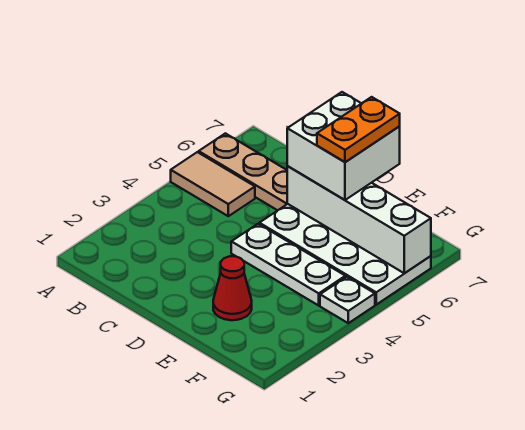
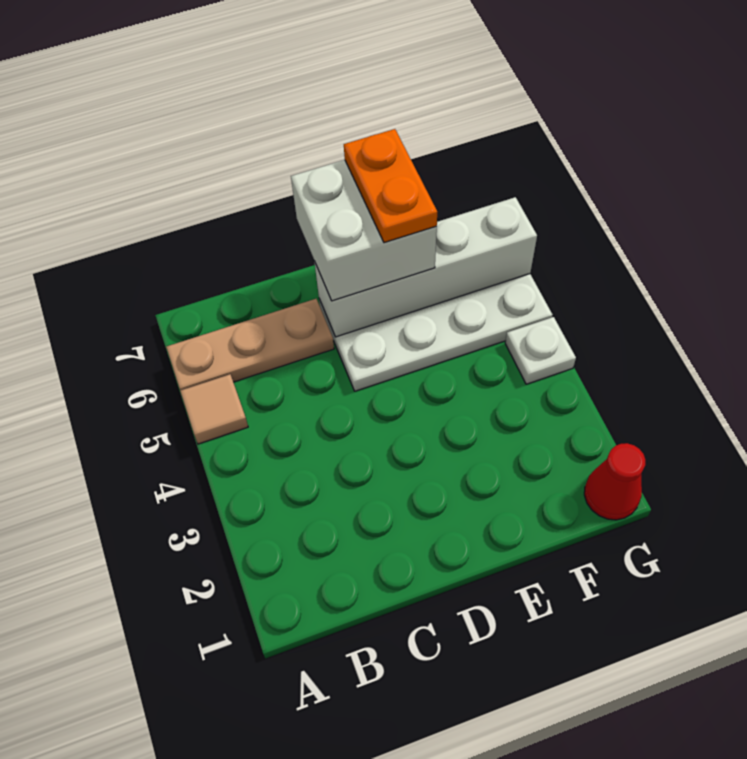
tan 1x2 tile [171,152,255,216] -> tan 1x1 tile [180,374,248,444]
white 1x3 plate [231,224,345,305] -> none
red 1x1 cone [213,256,252,320] -> red 1x1 cone moved to [584,443,645,520]

